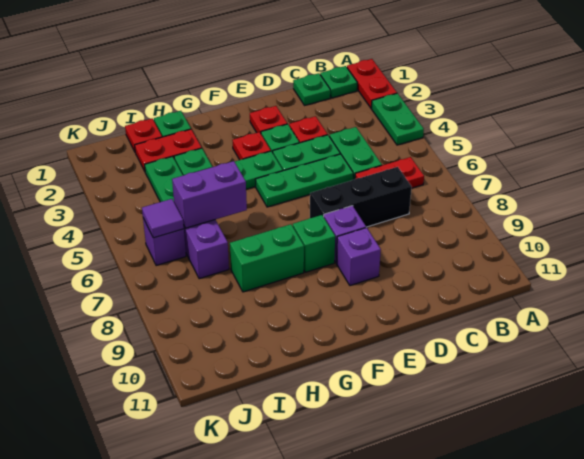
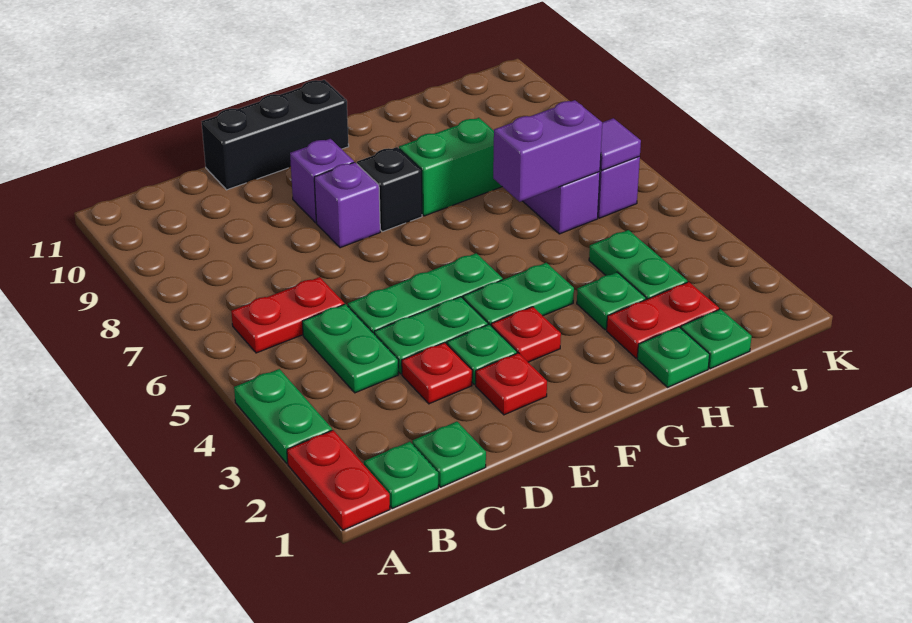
black 1x3 brick [310,167,411,227] -> black 1x3 brick moved to [201,80,349,190]
green 1x1 brick [293,215,335,272] -> black 1x1 brick [357,147,422,232]
red 1x1 plate [125,119,162,152] -> green 1x1 plate [681,309,752,369]

